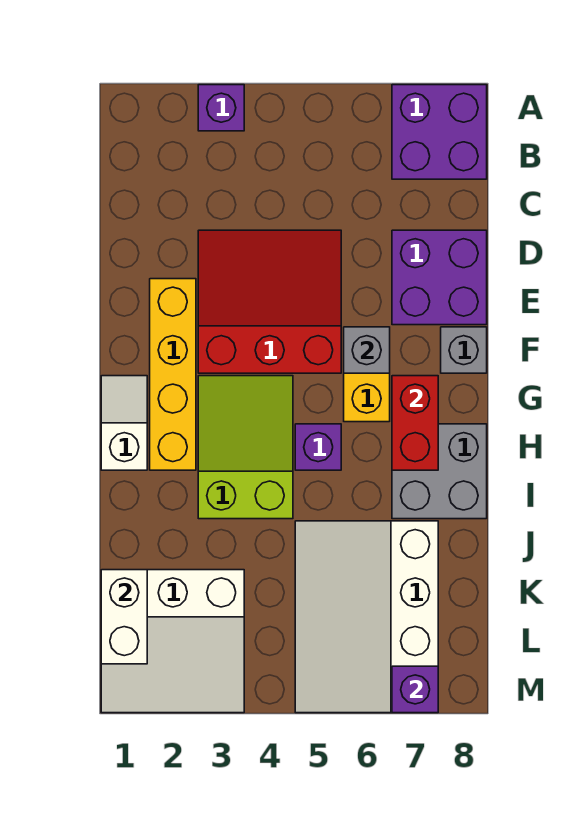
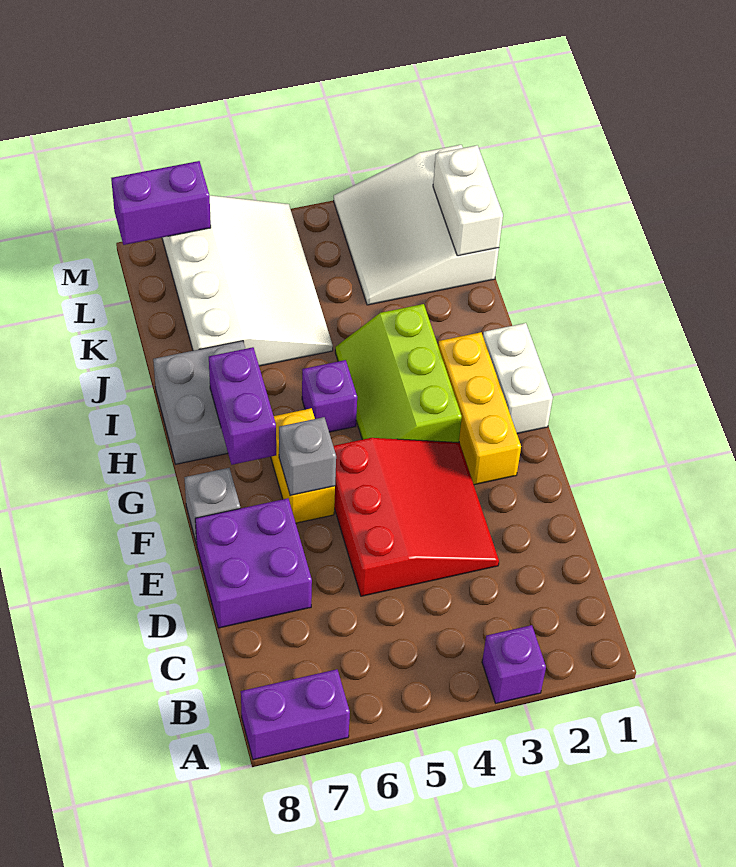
purple 2x2 brick [392,85,487,179] -> purple 1x2 brick [241,669,350,760]
red 3x3 slope [198,230,341,373] -> red 3x3 slope turned to [333,438,499,596]
yellow 1x4 brick [150,279,196,470] -> yellow 1x3 brick [438,332,521,485]
white 1x2 slope [101,376,147,470] -> white 1x2 brick [483,323,553,434]
lime 2x3 slope [198,376,293,519] -> lime 2x3 slope turned to [335,304,462,443]
red 1x2 brick [392,376,438,470] -> purple 1x2 brick [209,347,276,465]
white 3x3 slope [101,570,244,713] -> white 3x3 slope turned to [334,145,499,305]
purple 1x1 brick [392,666,438,713] -> purple 1x2 brick [111,161,211,245]

